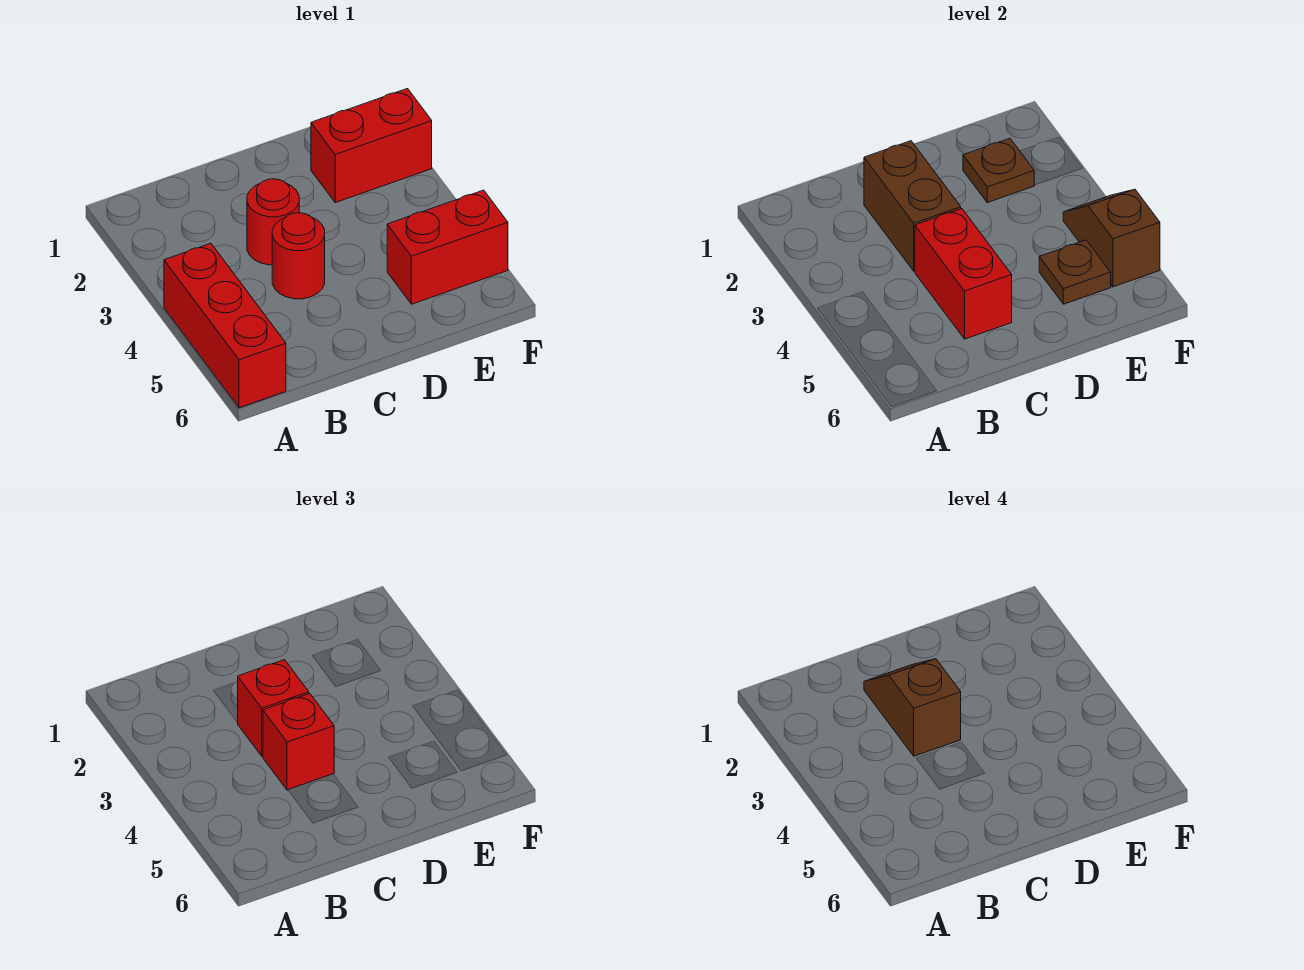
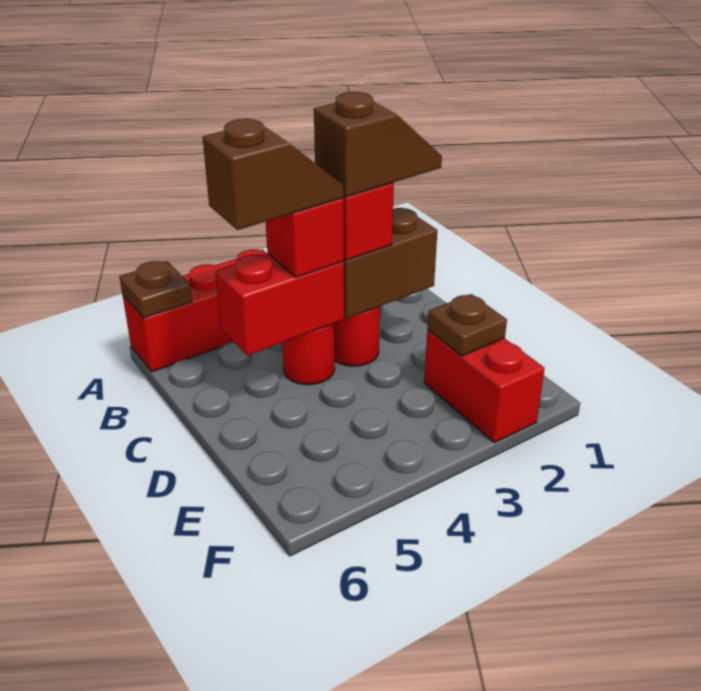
red 1x2 brick [387,190,508,304] -> none
brown 1x1 plate [1039,240,1111,304] -> brown 1x1 plate moved to [120,261,192,318]
brown 1x2 slope [1063,189,1160,287] -> brown 1x2 slope moved to [203,119,344,230]

